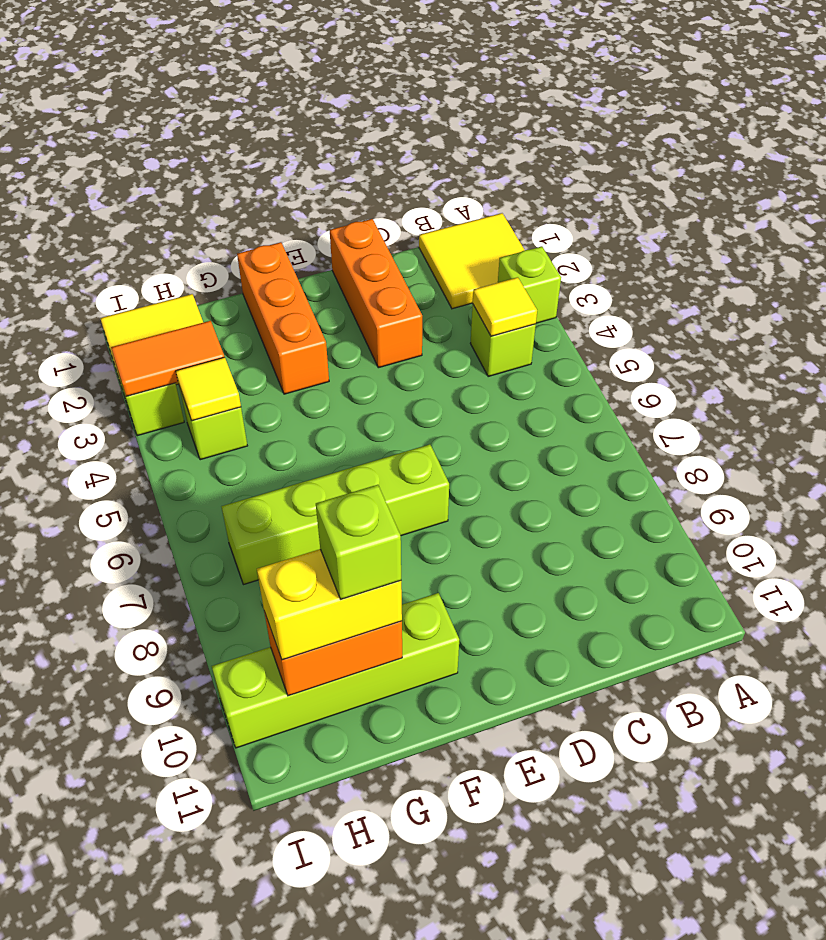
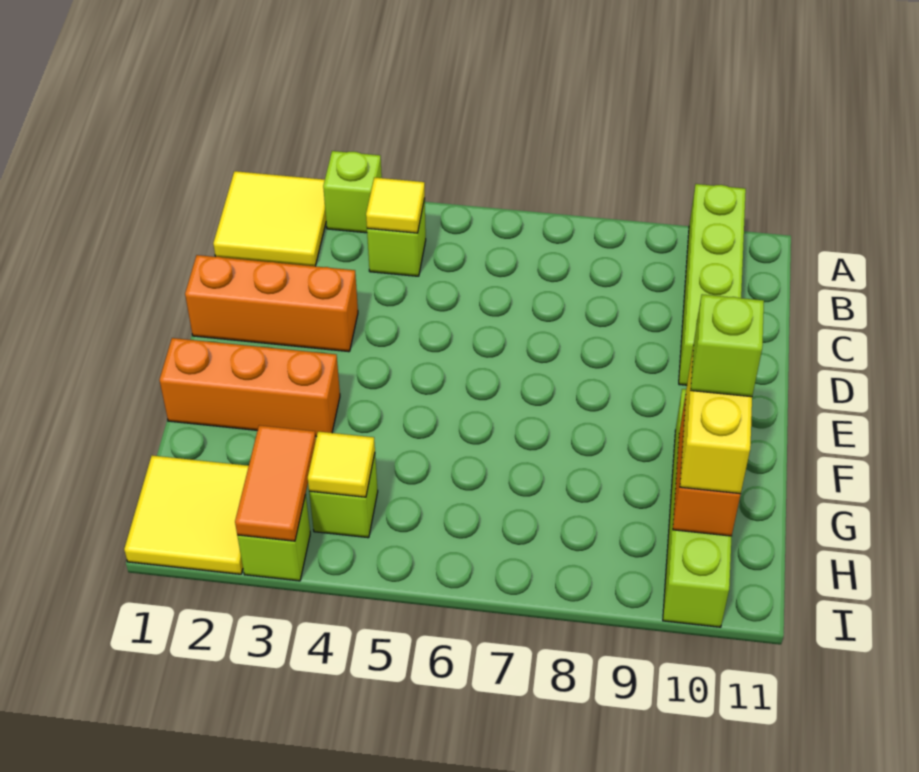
lime 1x4 brick [221,444,449,585] -> lime 1x4 brick moved to [679,184,746,385]

